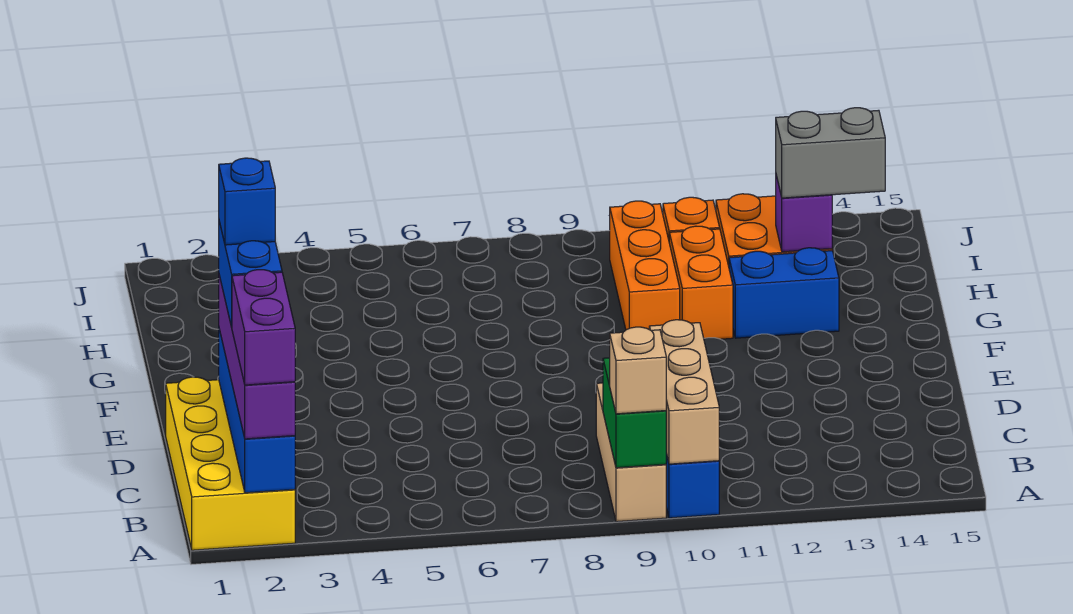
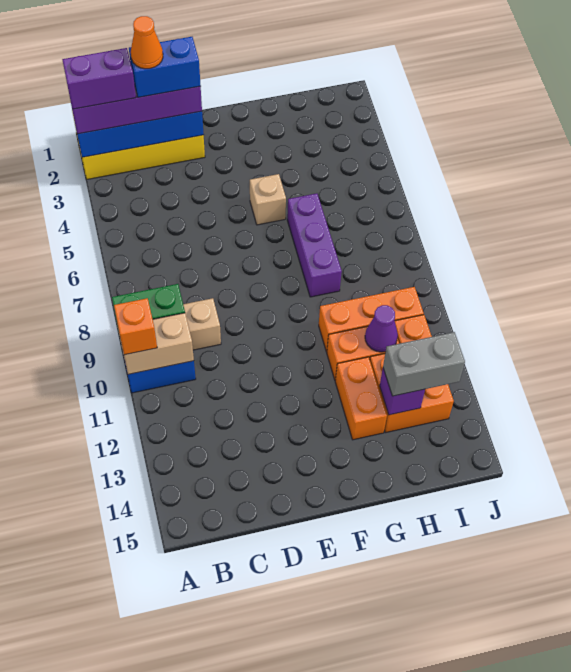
tan 1x1 brick [610,327,666,414] -> tan 1x1 brick moved to [250,174,286,225]
tan 1x3 brick [649,320,719,464] -> tan 1x2 brick [120,313,194,374]
none -> orange 1x1 brick [114,298,157,355]
none -> orange 1x1 cone [131,16,163,69]
blue 1x1 brick [219,158,275,245] -> none
none -> purple 1x3 brick [287,193,342,297]
blue 1x2 brick [729,248,839,338] -> orange 1x2 brick [335,357,387,440]
none -> purple 1x1 cone [365,305,398,352]
grey 1x2 brick [776,108,885,198] -> grey 1x2 brick turned to [383,332,465,396]

